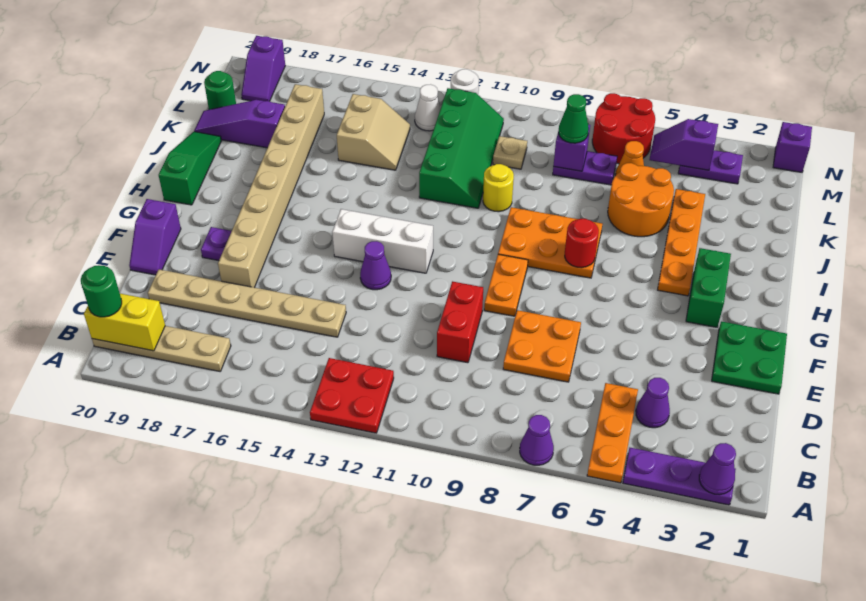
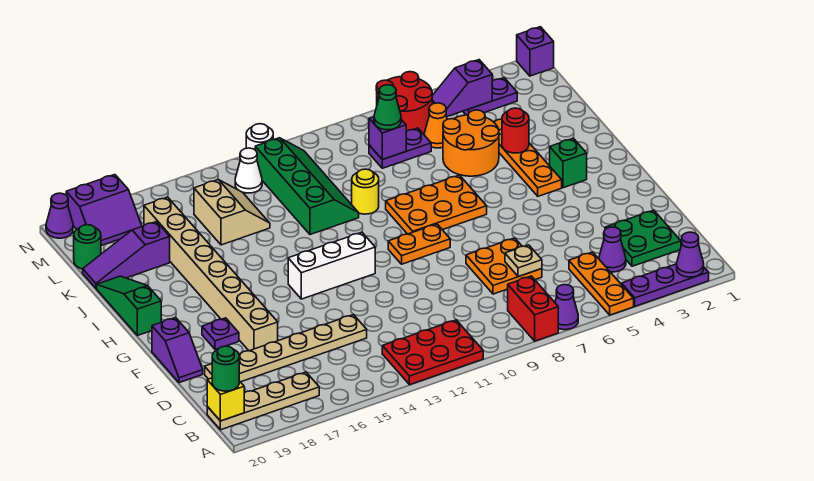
red 2x2 plate [310,358,394,433] -> red 2x3 plate [382,320,483,385]
yellow 1x2 brick [84,294,165,351] -> yellow 1x1 brick [207,378,244,421]
red 1x2 brick [437,281,483,363] -> red 1x2 brick moved to [507,276,558,341]
green 2x2 plate [712,321,787,394] -> green 2x2 plate moved to [605,210,681,266]
orange 1x2 plate [484,254,528,316] -> orange 1x2 plate turned to [388,224,450,264]
purple 1x1 cone [360,241,391,290] -> purple 1x1 cone moved to [46,193,73,238]
green 1x2 brick [686,248,731,327] -> green 1x1 brick [550,138,587,188]
red 1x1 round brick [565,219,599,268] -> red 1x1 round brick moved to [502,108,529,153]
tan 1x1 plate [493,136,527,169] -> tan 1x1 plate moved to [505,245,542,277]
purple 1x2 slope [241,36,285,101] -> purple 2x2 slope [66,175,142,246]

